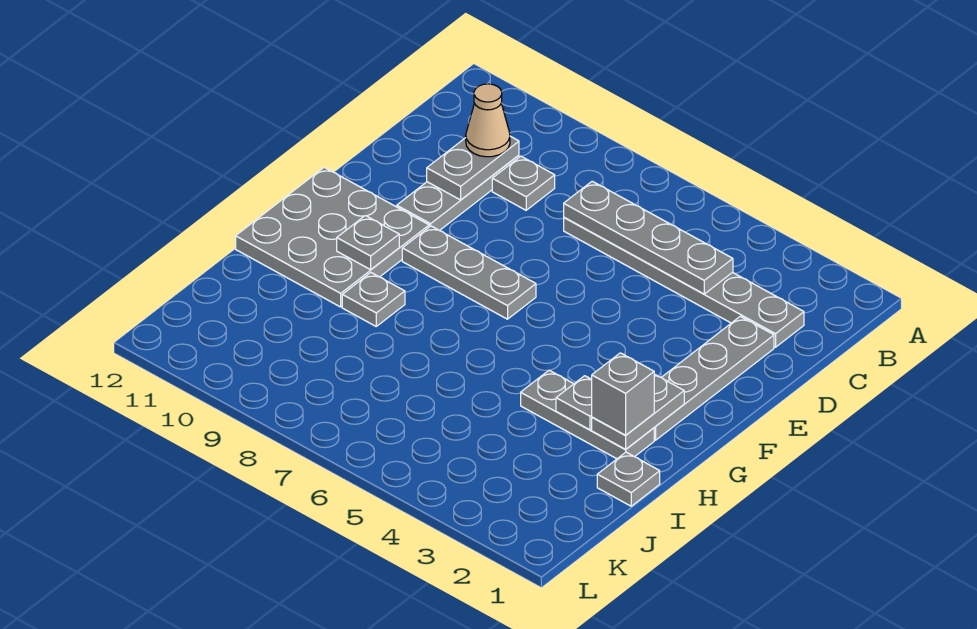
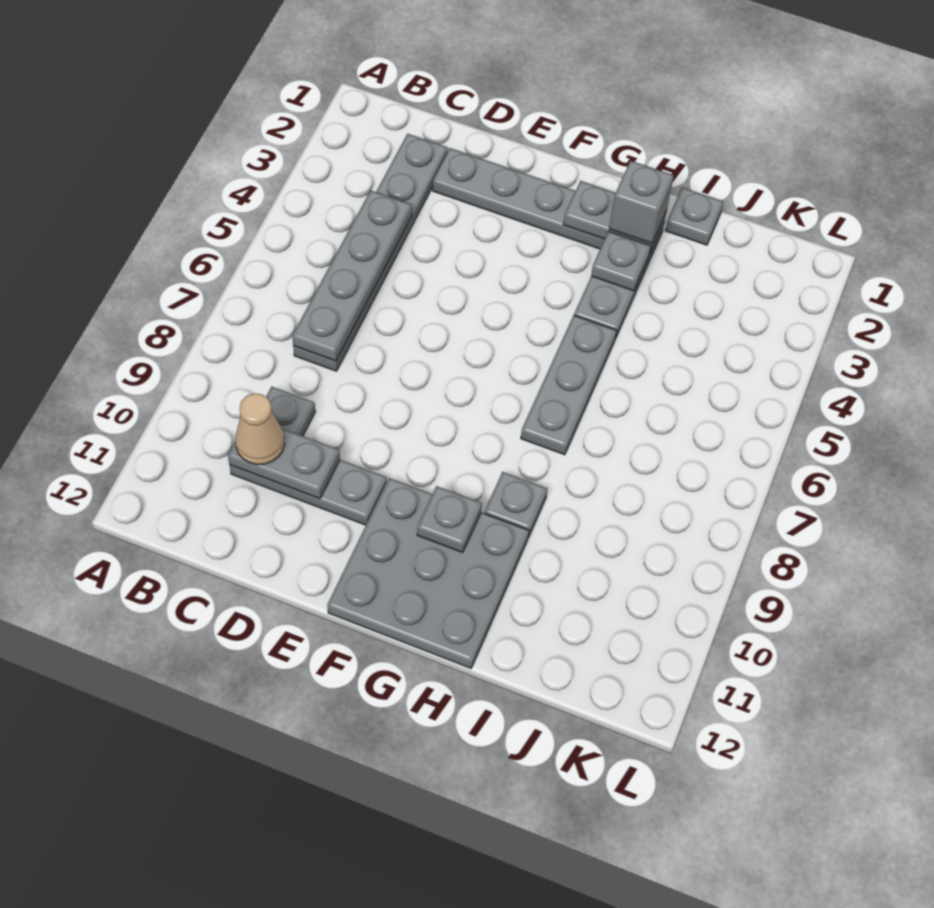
grey 1x3 plate [402,226,536,319] -> grey 1x3 plate moved to [521,315,617,455]

